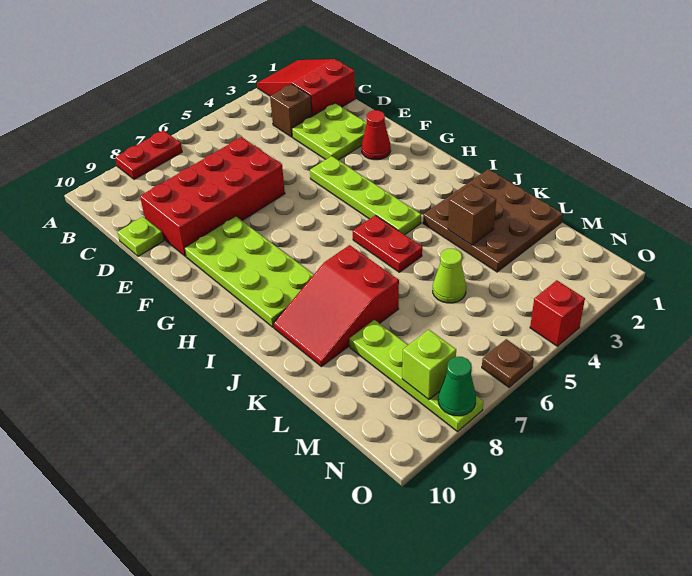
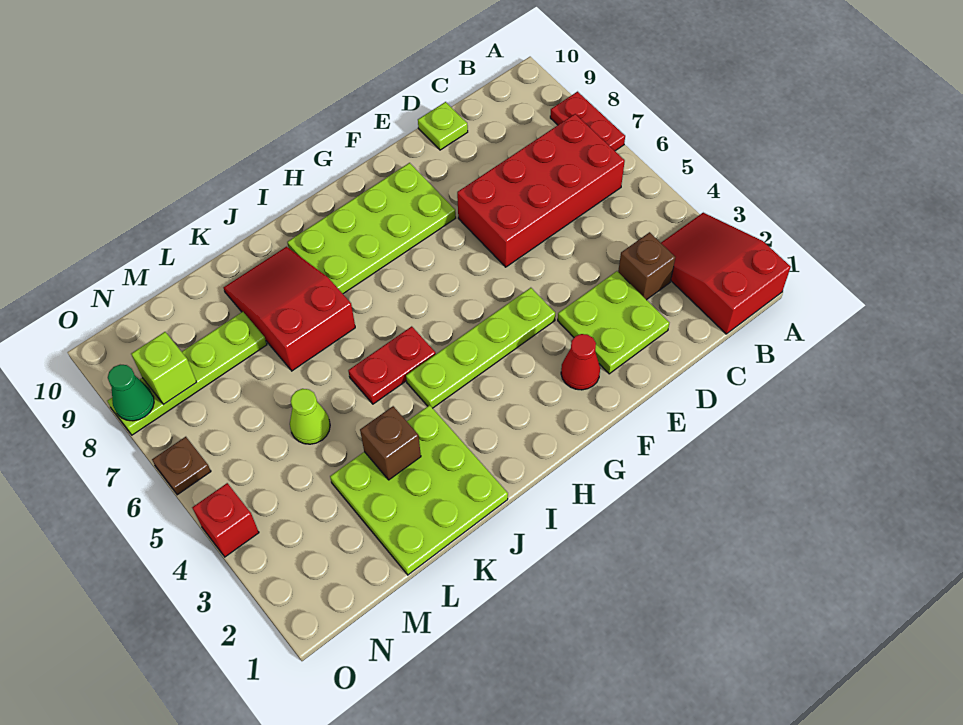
red 2x3 slope [257,59,355,116] -> red 2x3 slope turned to [661,213,791,334]
red 2x4 brick [140,137,285,256] -> red 2x4 brick turned to [457,114,625,267]
brown 3x3 plate [423,169,563,272] -> lime 3x3 plate [330,405,508,575]

